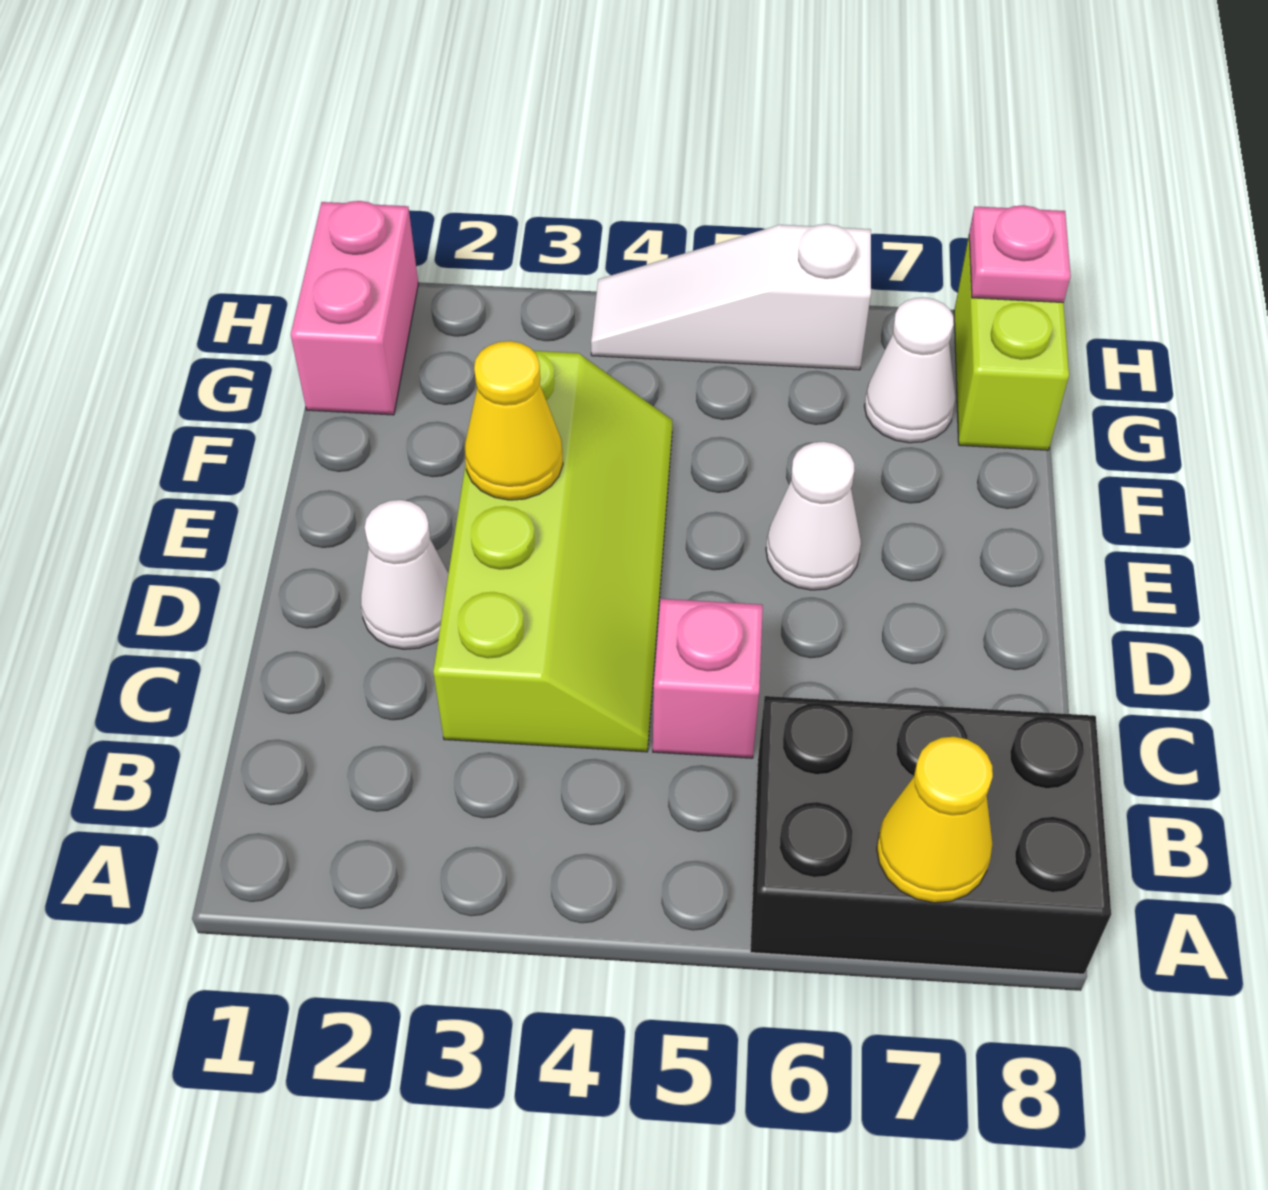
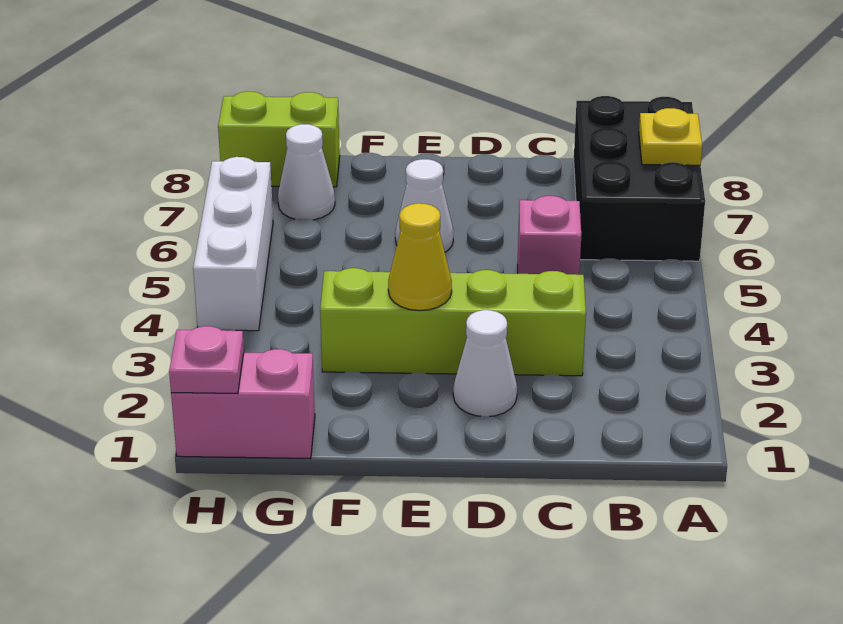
yellow 1x1 cone [877,737,993,903] -> yellow 1x1 plate [639,108,702,165]
white 1x3 slope [591,224,871,370] -> white 1x3 brick [193,157,273,331]
pink 1x1 plate [969,205,1071,303] -> pink 1x1 plate moved to [169,326,244,394]

